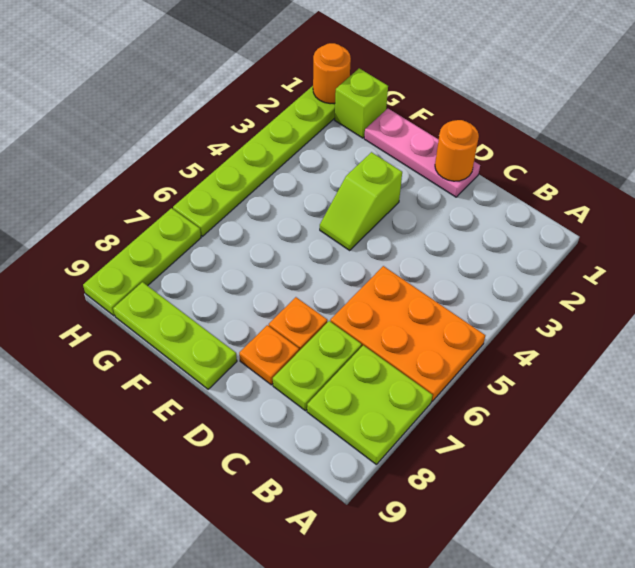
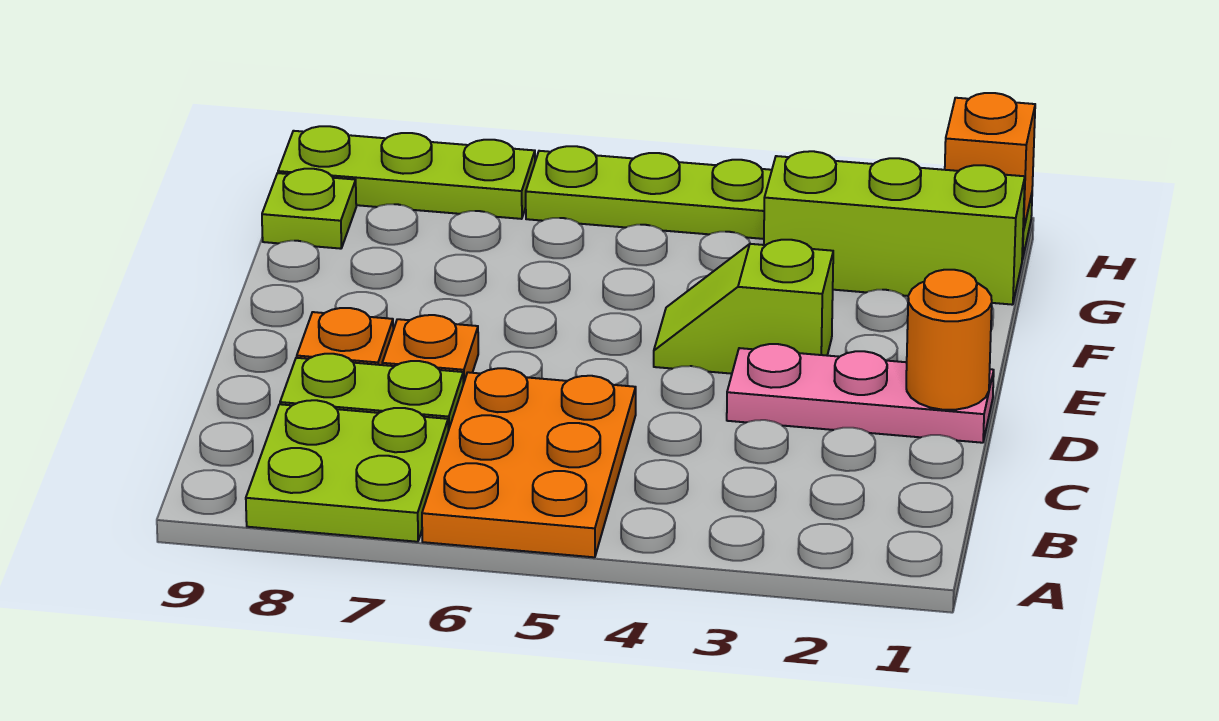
pink 1x3 plate [364,109,480,197] -> pink 1x3 plate turned to [727,344,994,443]
lime 1x3 plate [113,282,237,389] -> lime 1x1 plate [262,169,356,249]
lime 1x1 brick [335,68,388,138] -> lime 1x3 brick [764,151,1025,305]
orange 1x1 round brick [313,43,351,104] -> orange 1x1 brick [945,93,1035,231]

